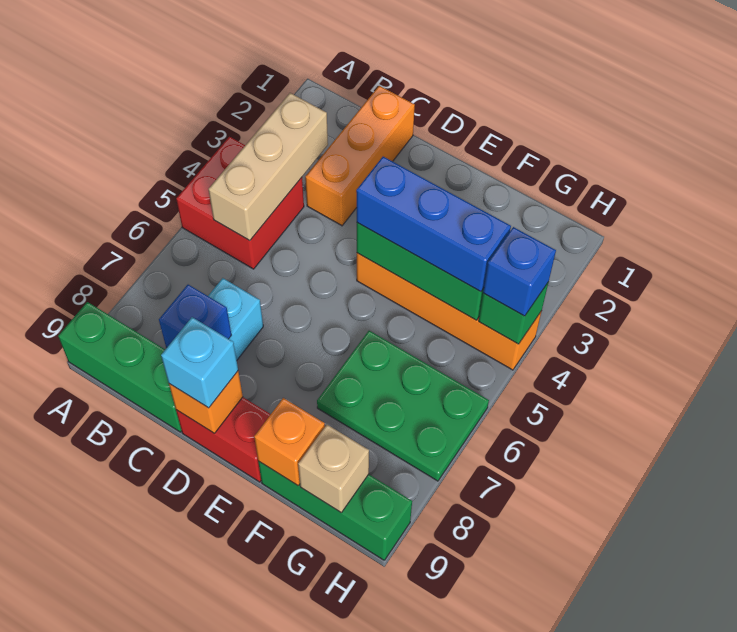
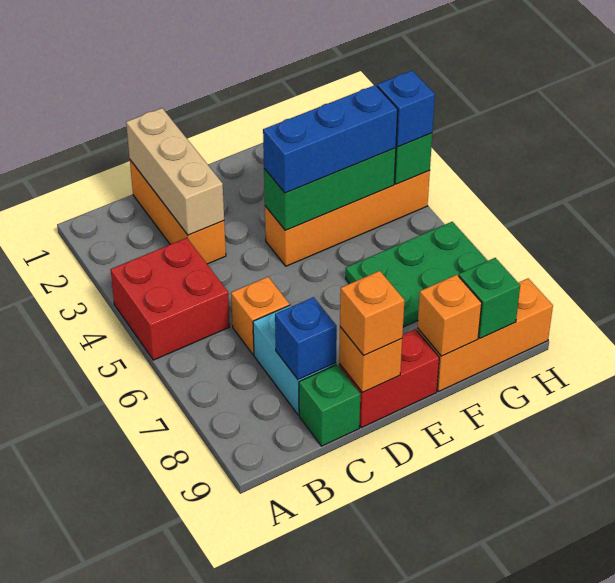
green 1x3 brick [58,302,182,432] -> green 1x1 brick [299,365,360,446]
tan 1x3 brick [208,93,328,241] -> tan 1x3 brick moved to [126,108,224,235]
none -> orange 1x1 brick [231,277,290,355]
cyan 1x1 brick [161,317,238,408] -> orange 1x1 brick [340,271,404,355]
green 1x3 brick [258,461,412,560] -> orange 1x3 brick [417,278,553,391]
tan 1x1 brick [298,425,369,512] -> green 1x1 brick [459,258,520,338]

